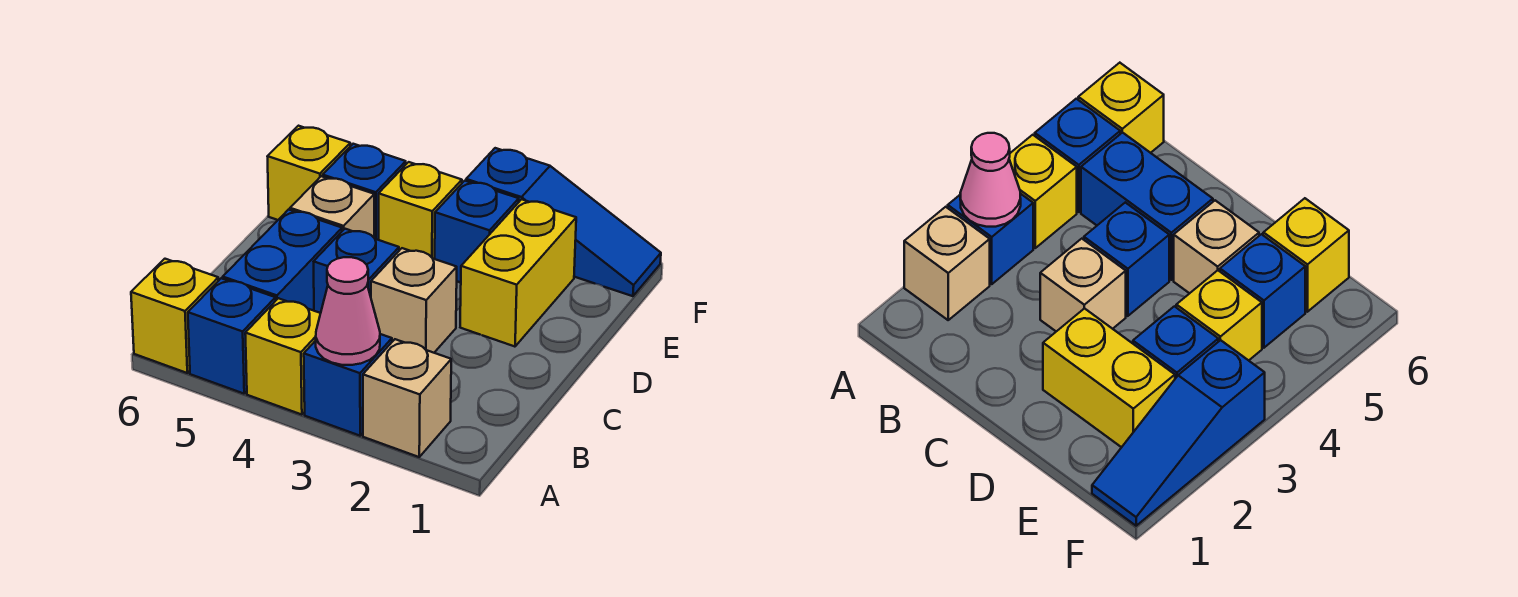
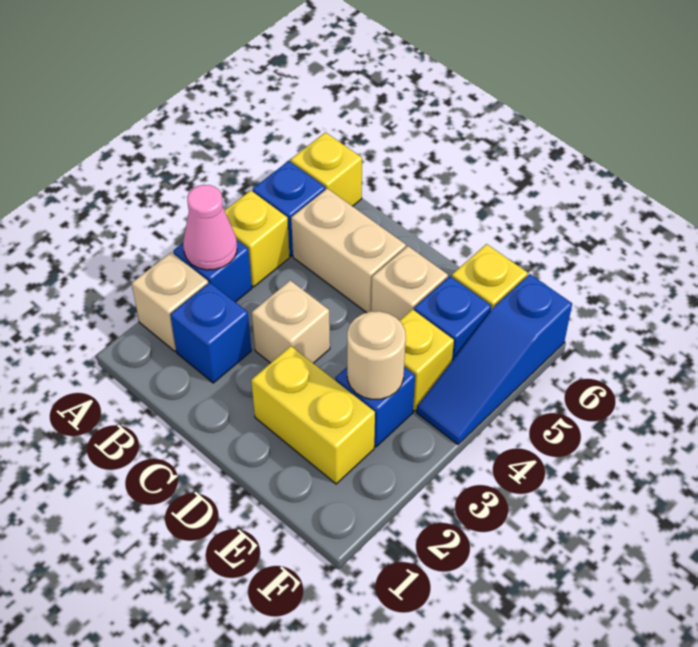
blue 1x2 brick [223,210,342,311] -> tan 1x2 brick [291,188,406,313]
blue 1x1 brick [314,229,399,313] -> blue 1x1 brick moved to [170,283,251,383]
none -> tan 1x1 round brick [347,311,406,399]
blue 1x3 slope [466,148,661,296] -> blue 1x3 slope moved to [417,274,572,444]

